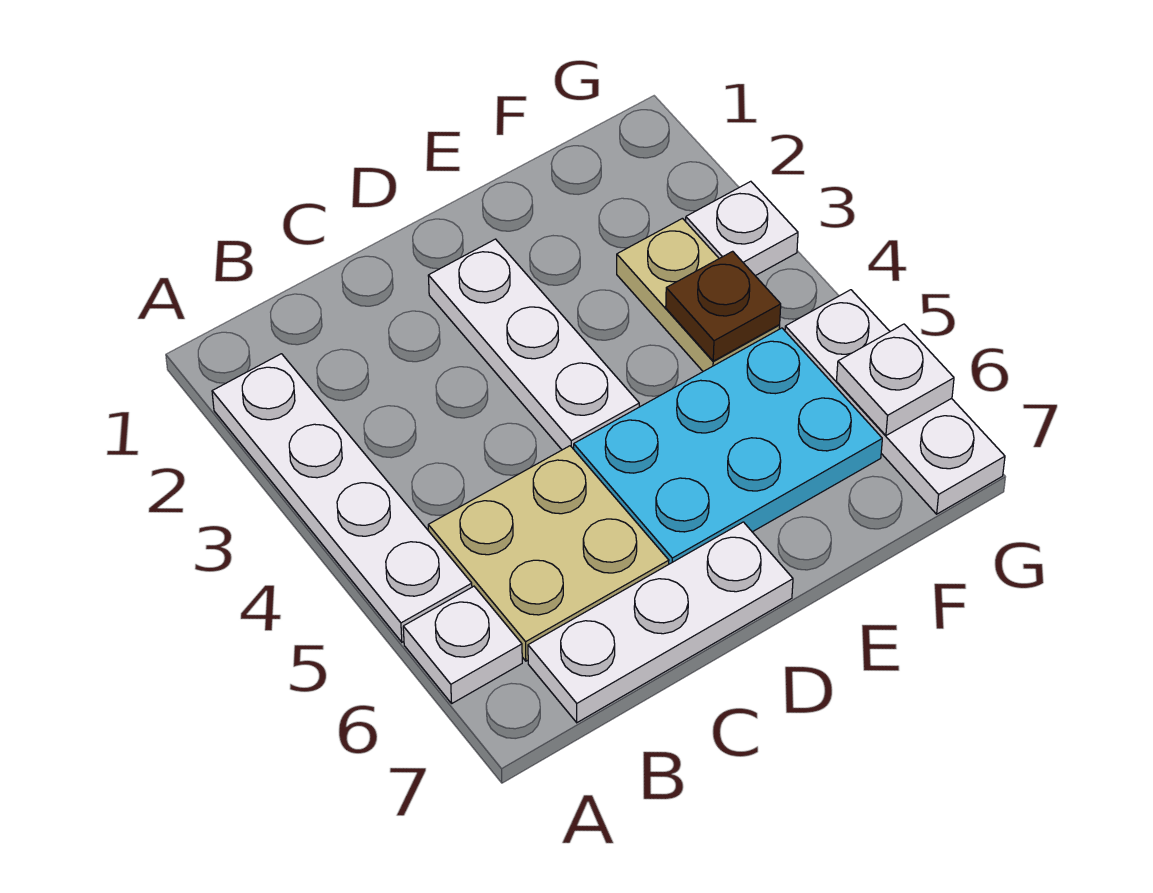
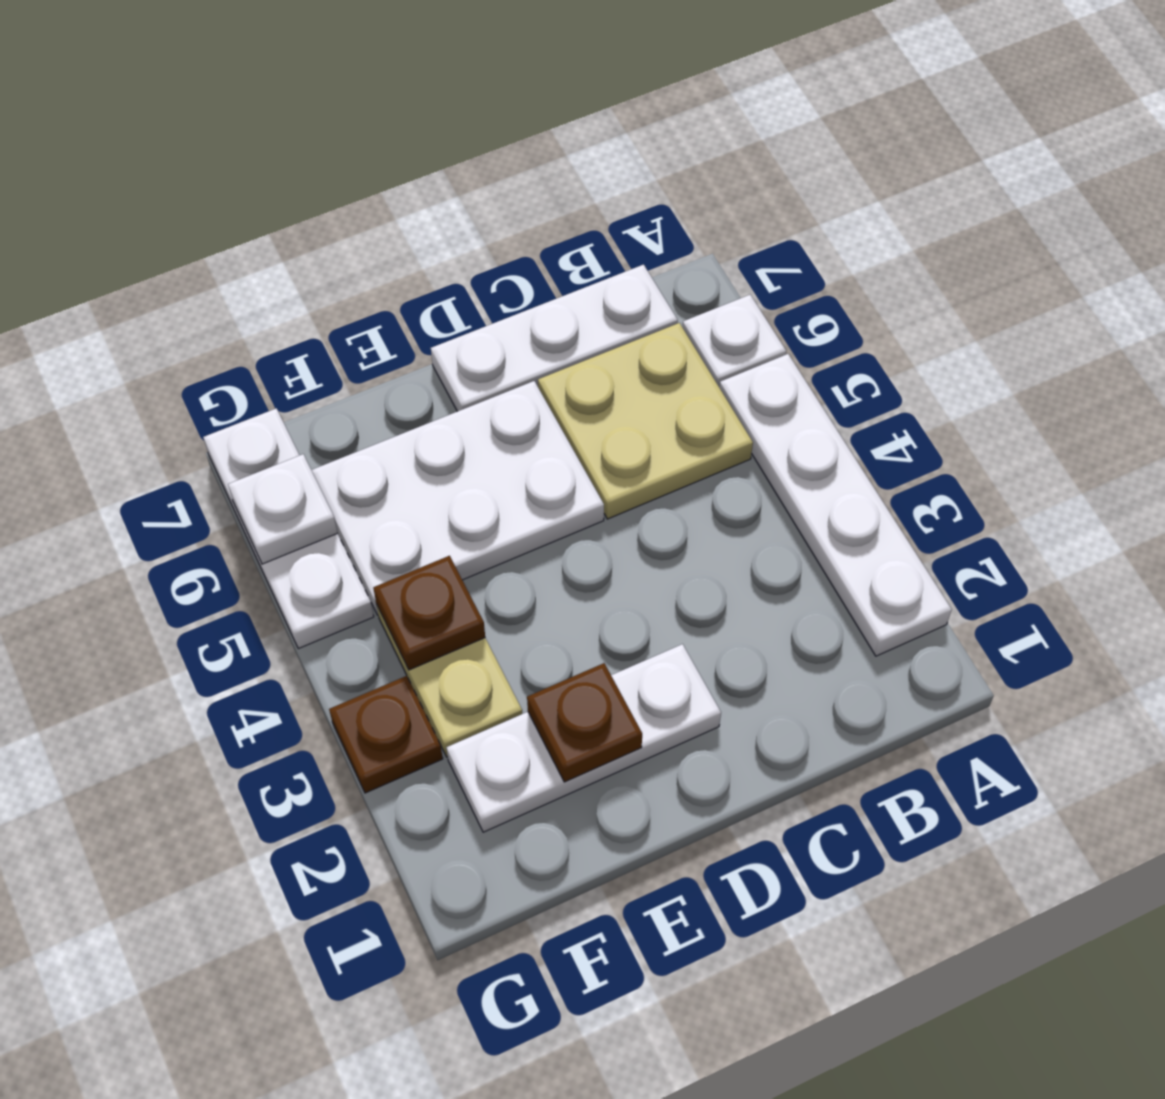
white 1x3 plate [428,239,639,450] -> white 1x3 plate turned to [447,644,721,832]
cyan 2x3 plate [574,328,882,564] -> white 2x3 plate [312,381,604,615]
none -> brown 1x1 plate [527,663,642,782]
white 1x1 plate [686,181,798,276] -> brown 1x1 plate [329,676,443,793]

